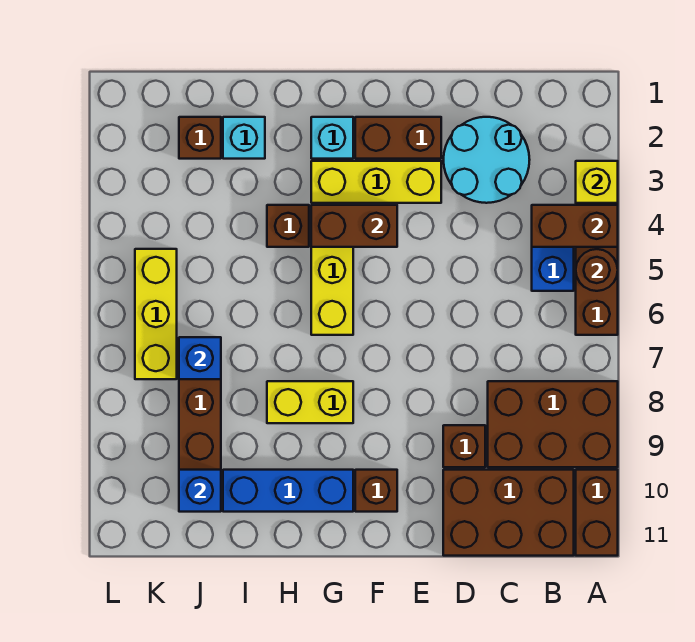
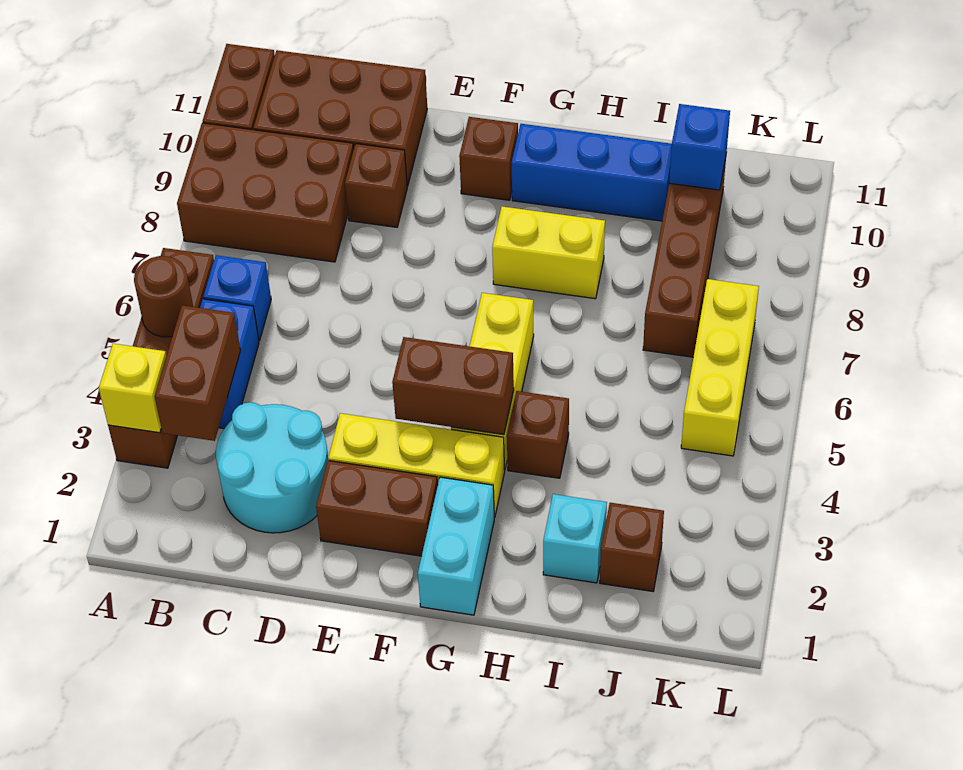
brown 1x2 brick [532,205,618,247] -> brown 1x2 brick turned to [155,305,241,441]
cyan 1x1 brick [311,117,353,159] -> cyan 1x2 brick [418,477,494,615]
blue 1x1 brick [179,337,221,379] -> blue 1x1 brick moved to [203,255,271,341]

